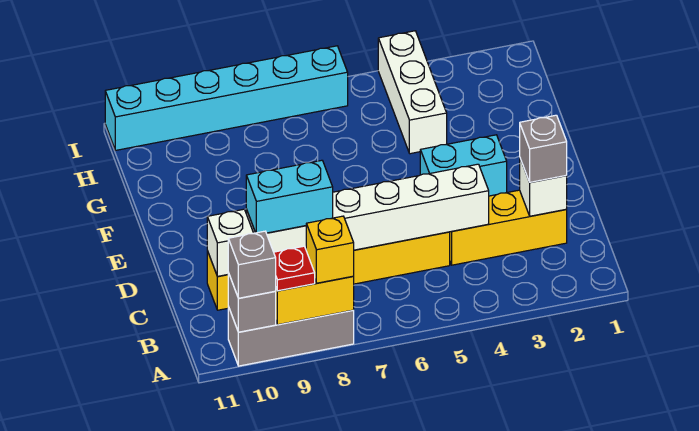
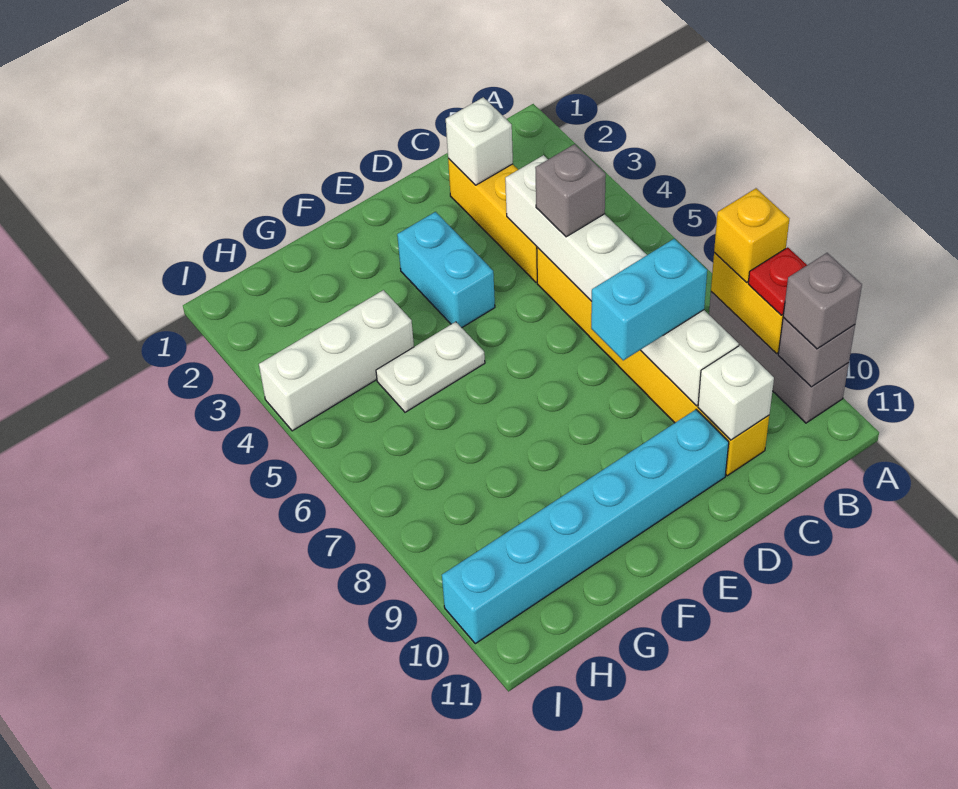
grey 1x1 brick [520,115,567,182] -> grey 1x1 brick moved to [535,144,606,237]
cyan 1x2 brick [246,160,333,233] -> cyan 1x2 brick turned to [591,239,707,361]
none -> white 1x2 plate [376,322,485,412]
cyan 1x6 brick [105,46,348,150] -> cyan 1x6 brick turned to [442,410,729,644]

